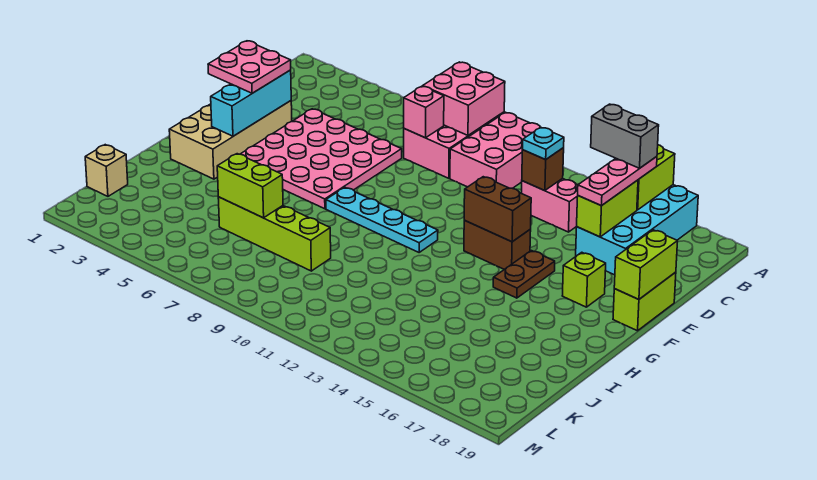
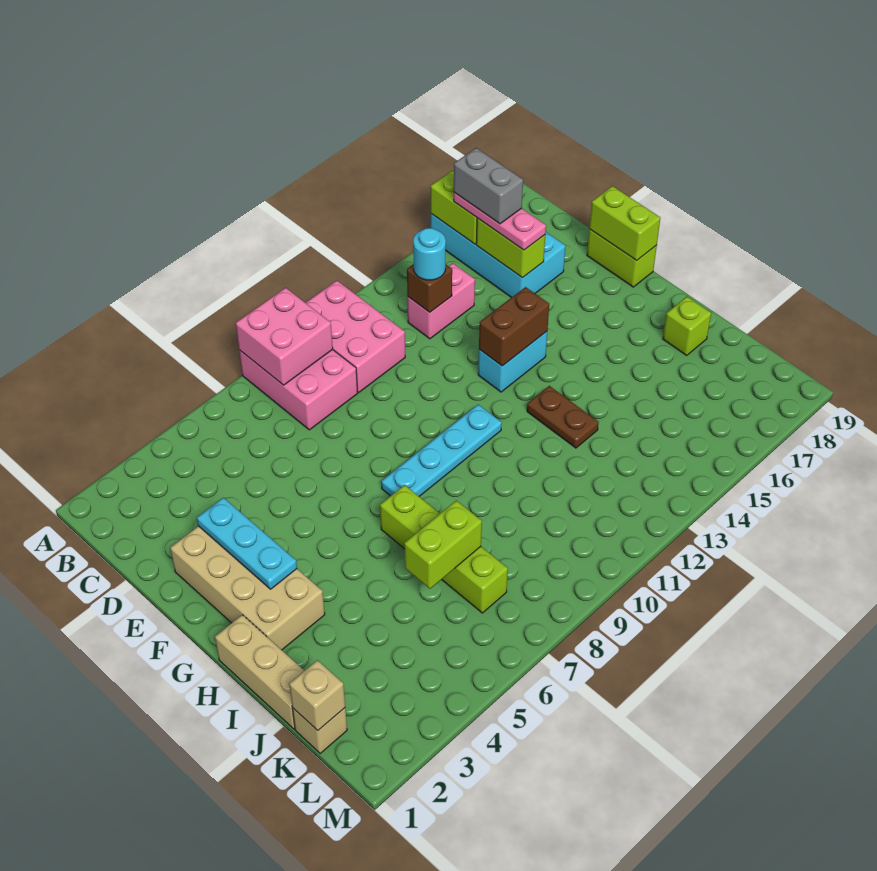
grey 1x2 brick [591,104,659,168] -> grey 1x2 brick turned to [454,148,523,224]
pink 1x1 brick [404,86,444,138] -> none
cyan 1x1 plate [523,127,564,160] -> cyan 1x1 round brick [413,228,446,280]
pink 4x4 plate [241,109,402,209] -> none
pink 2x2 plate [208,41,291,93] -> none
cyan 1x3 brick [211,70,291,136] -> cyan 1x3 plate [197,498,297,589]
brown 1x2 brick [464,221,531,269] -> cyan 1x2 brick [478,332,547,392]
brown 1x2 plate [493,251,555,298] -> brown 1x2 plate moved to [527,386,599,448]
lime 1x1 brick [562,252,606,307] -> lime 1x1 brick moved to [663,297,711,355]
none -> tan 1x3 brick [215,615,304,729]
lime 1x4 brick [218,197,331,271] -> lime 1x4 brick turned to [380,485,508,613]
none -> tan 1x1 brick [289,660,345,730]

